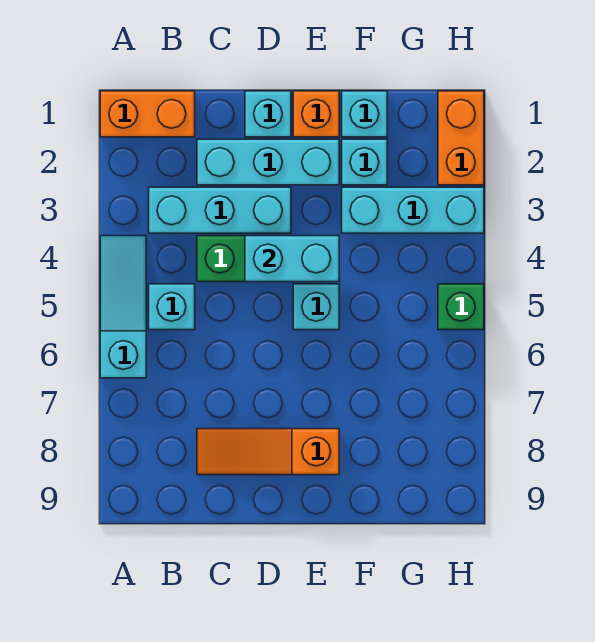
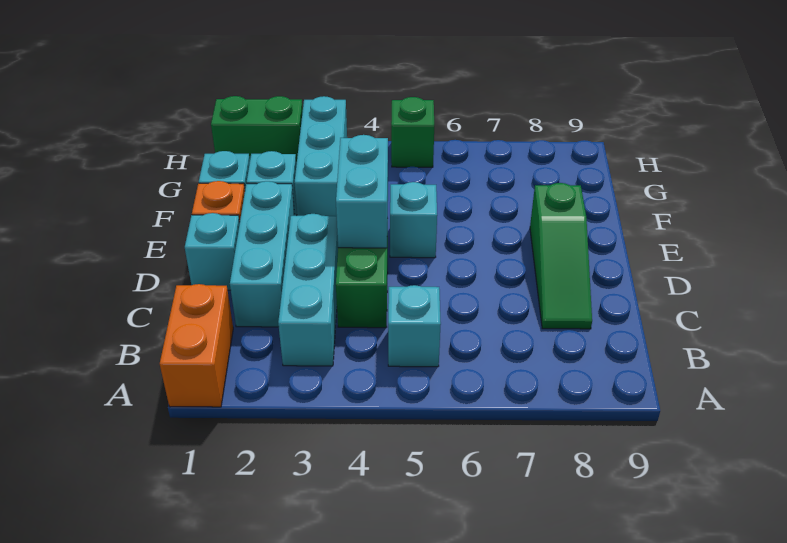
cyan 1x3 slope [100,236,146,378] -> none
orange 1x3 slope [197,429,339,475] -> green 1x3 slope [530,183,592,329]
orange 1x2 brick [438,91,484,185] -> green 1x2 brick [211,96,303,164]

